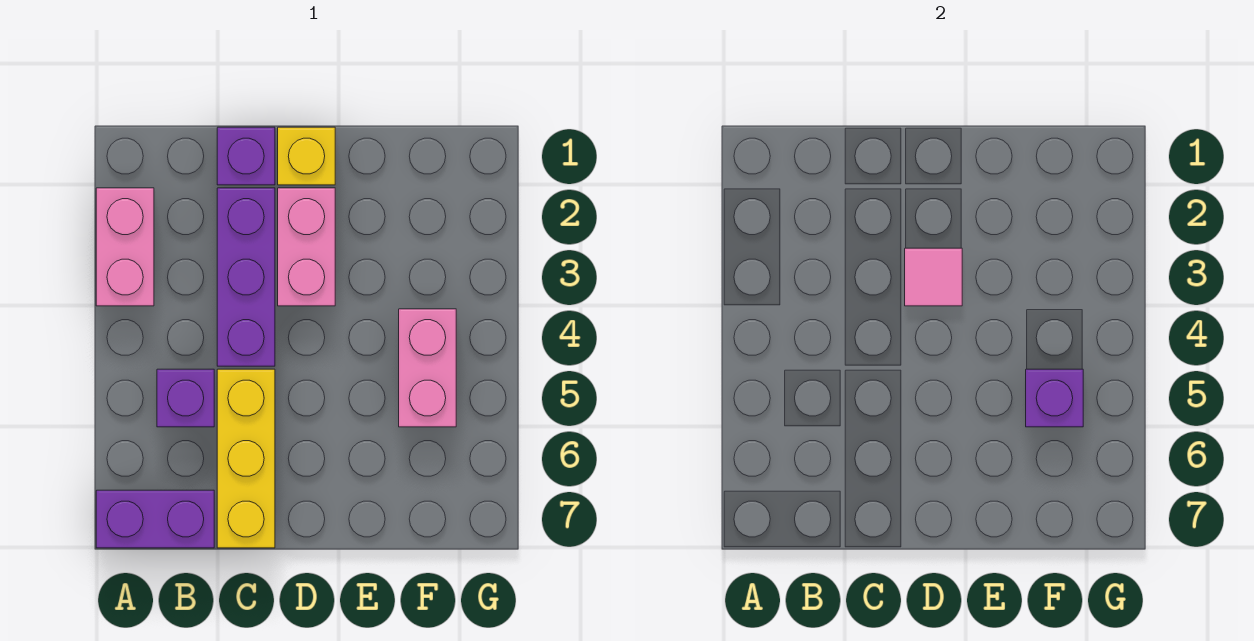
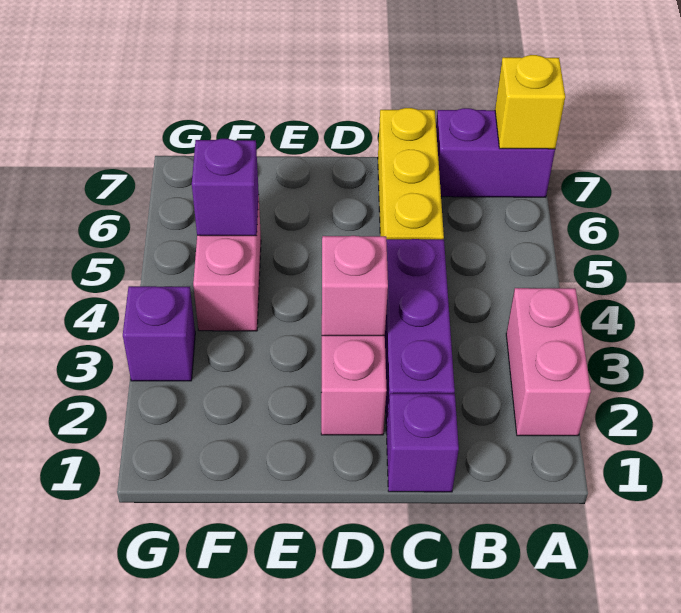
purple 1x1 brick [157,369,214,427] -> purple 1x1 brick moved to [123,286,195,381]
yellow 1x1 brick [278,127,335,185] -> yellow 1x1 brick moved to [495,55,565,149]
pink 1x1 tile [905,248,962,306] -> pink 1x1 brick [322,236,388,336]

